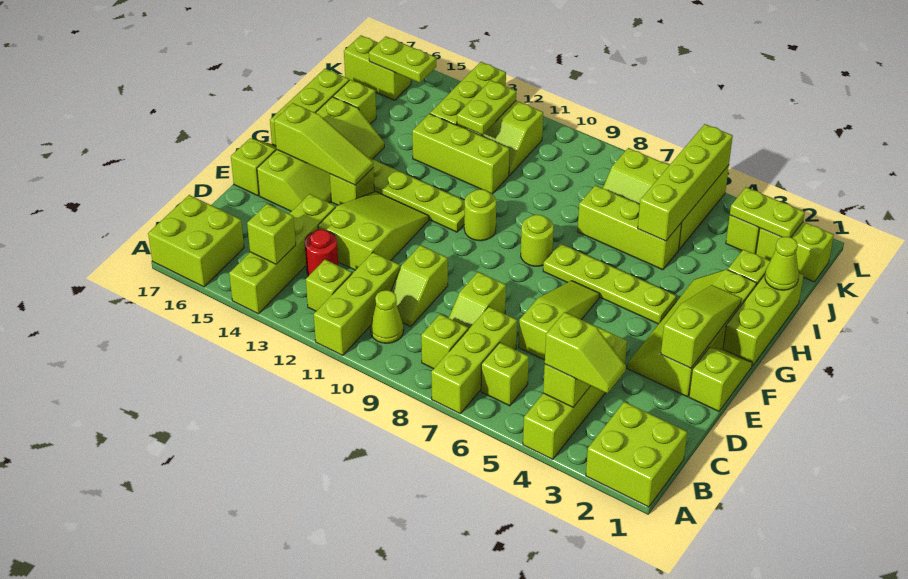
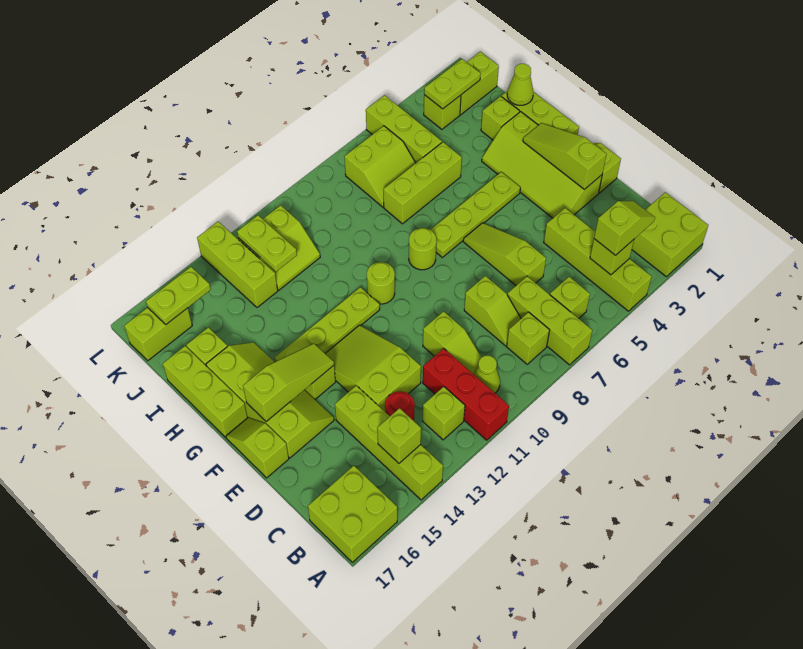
lime 1x3 brick [314,252,400,355] -> red 1x3 brick [423,348,509,440]
lime 1x4 brick [638,124,733,241] -> none
lime 1x3 brick [412,114,509,194] -> none

